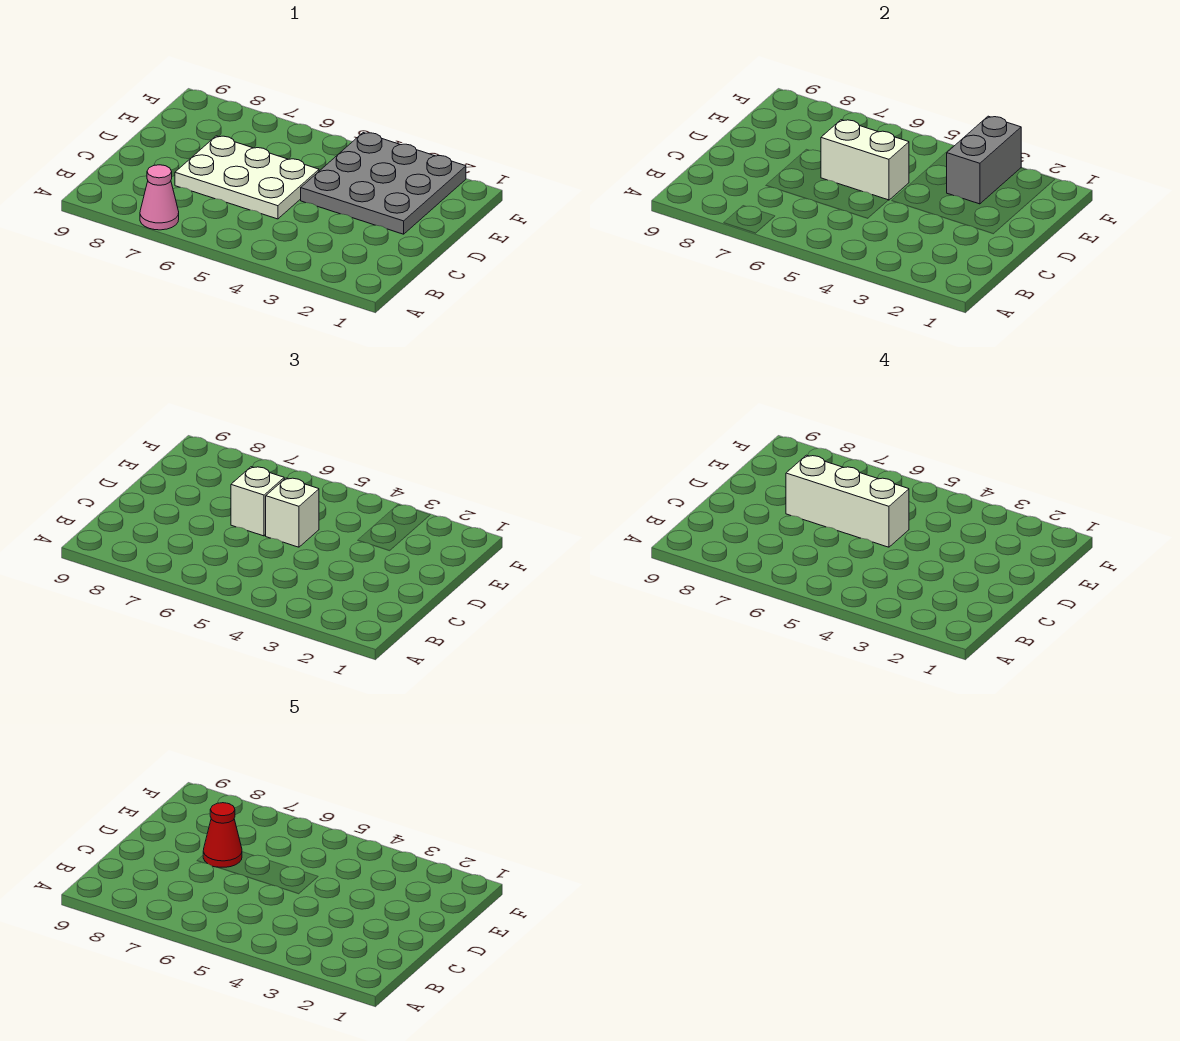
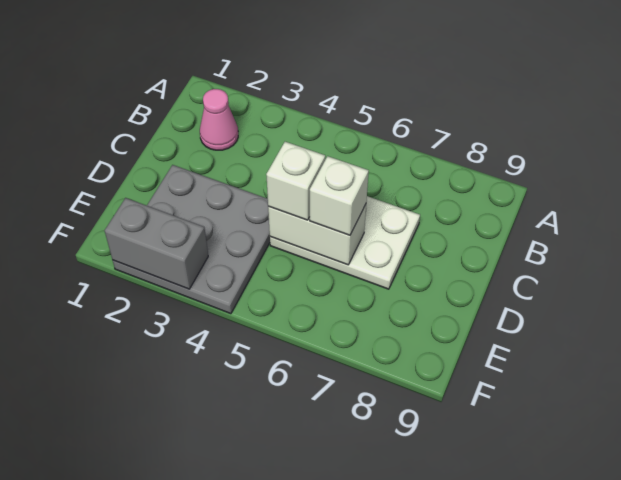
pink 1x1 cone [140,165,179,230] -> pink 1x1 cone moved to [200,89,238,150]
white 1x3 brick [786,455,909,547] -> none
red 1x1 cone [203,803,242,867] -> none
grey 1x2 brick [947,116,1021,204] -> grey 1x2 brick turned to [105,198,208,289]

